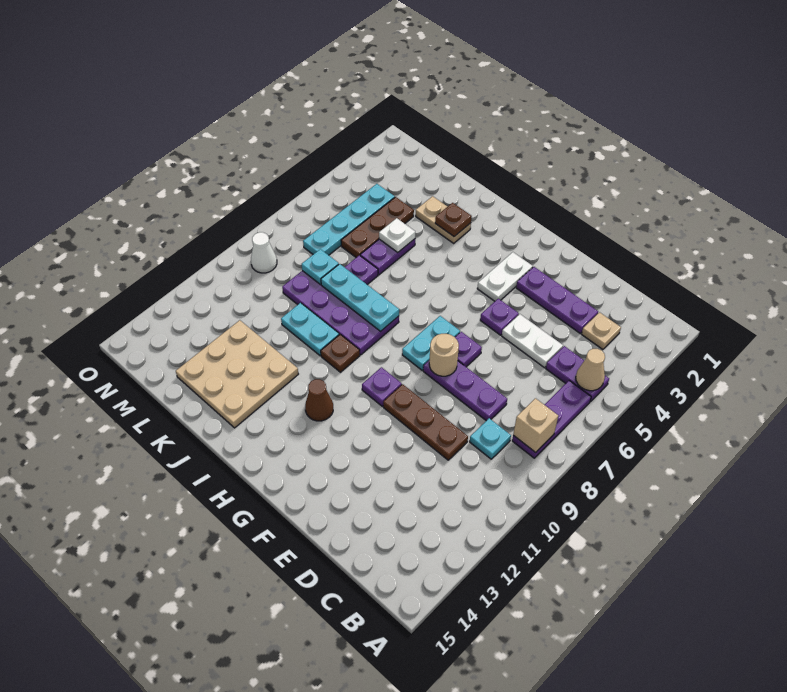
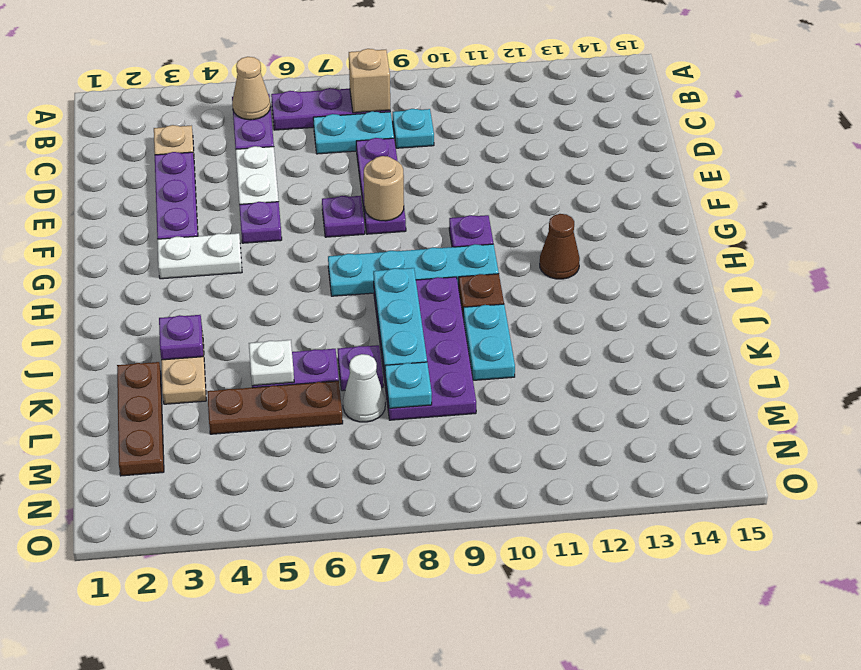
brown 1x3 plate [383,384,468,460] -> brown 1x3 plate moved to [117,362,164,476]
cyan 1x2 plate [402,316,460,370] -> cyan 1x2 plate moved to [313,111,394,154]
brown 1x1 plate [435,203,472,236] -> purple 1x1 plate [159,315,203,360]
tan 3x3 plate [176,320,298,428] -> none
cyan 1x4 plate [303,184,395,255] -> cyan 1x4 plate moved to [328,244,499,296]
white 1x1 cone [251,232,277,273] -> white 1x1 cone moved to [343,354,385,422]

